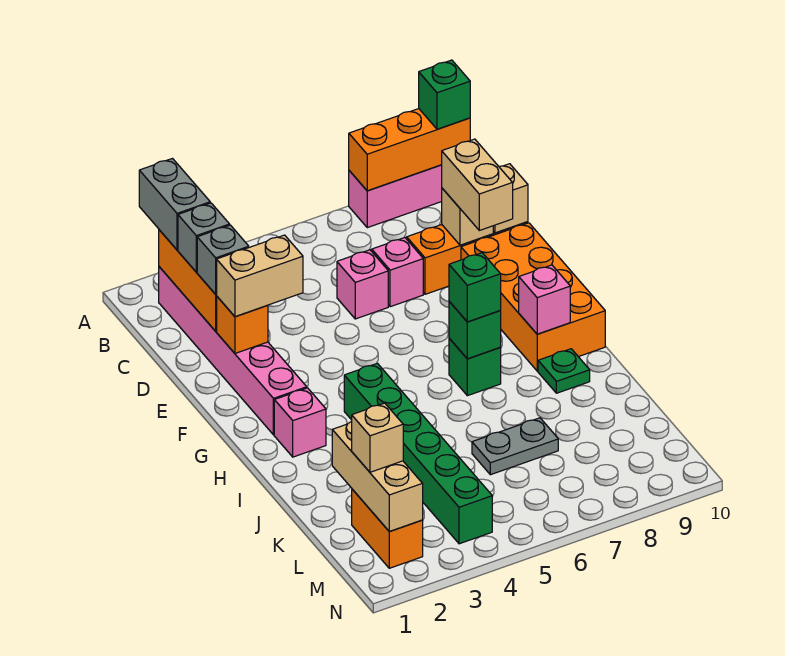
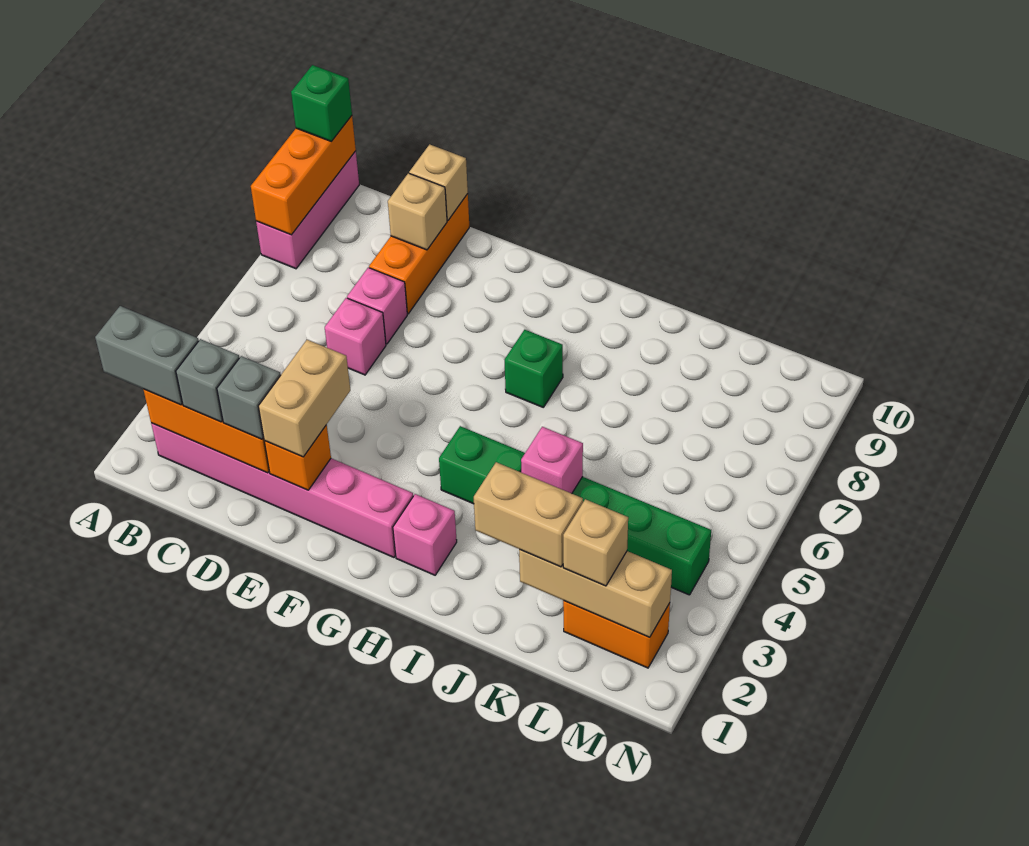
tan 1x2 brick [442,139,513,230] -> tan 1x2 brick moved to [474,462,583,567]
orange 2x4 brick [461,223,605,371] -> none
green 1x1 brick [449,301,501,359] -> none
green 1x1 brick [449,253,501,322] -> none
pink 1x1 brick [519,265,570,334] -> pink 1x1 brick moved to [521,427,583,493]
green 1x1 plate [538,349,590,393] -> none
grey 1x2 plate [472,418,558,475] -> none

